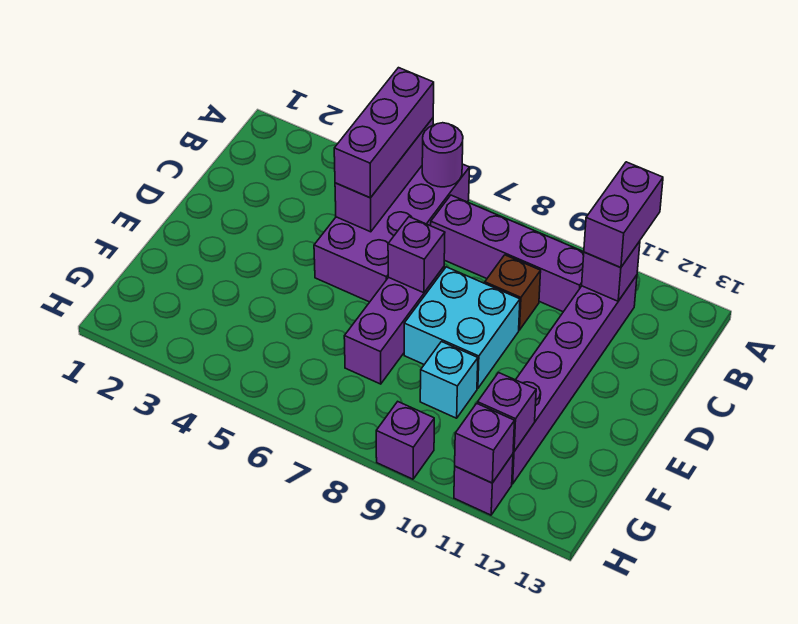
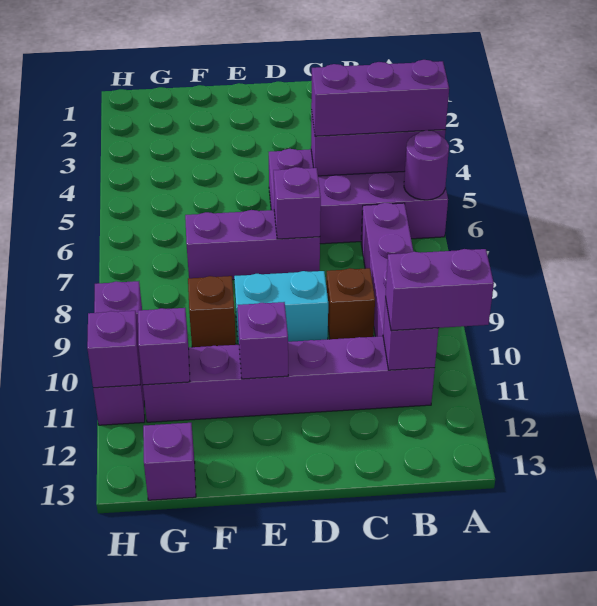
cyan 2x2 brick [404,267,520,388] -> cyan 1x2 brick [234,271,328,345]
none -> purple 1x1 brick [238,302,288,379]
cyan 1x1 brick [420,342,478,418] -> brown 1x1 brick [188,276,236,347]
none -> purple 1x1 brick [143,423,196,500]

